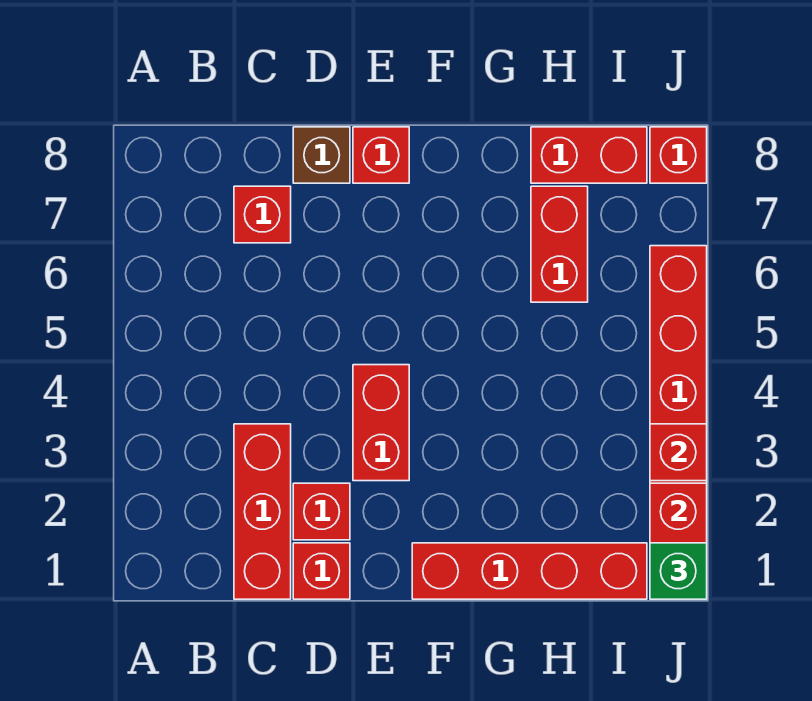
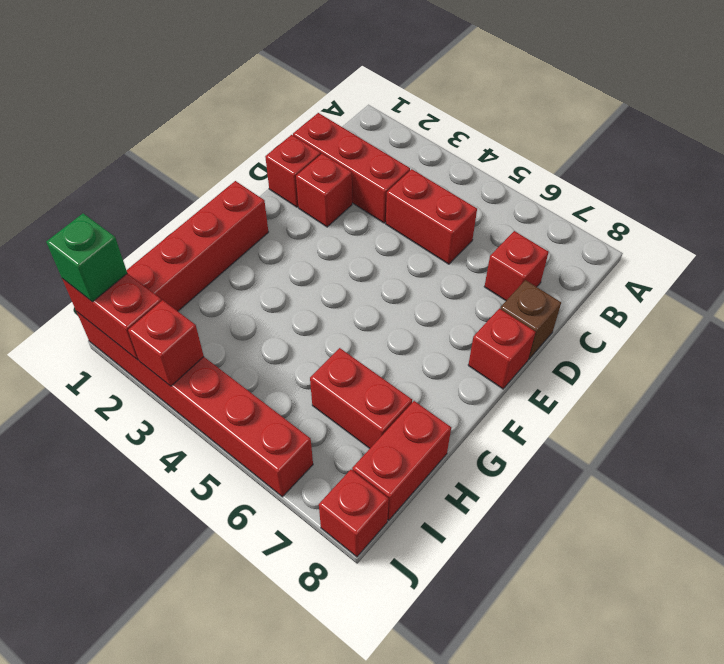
red 1x2 brick [353,365,409,481] -> red 1x2 brick moved to [386,169,477,264]

